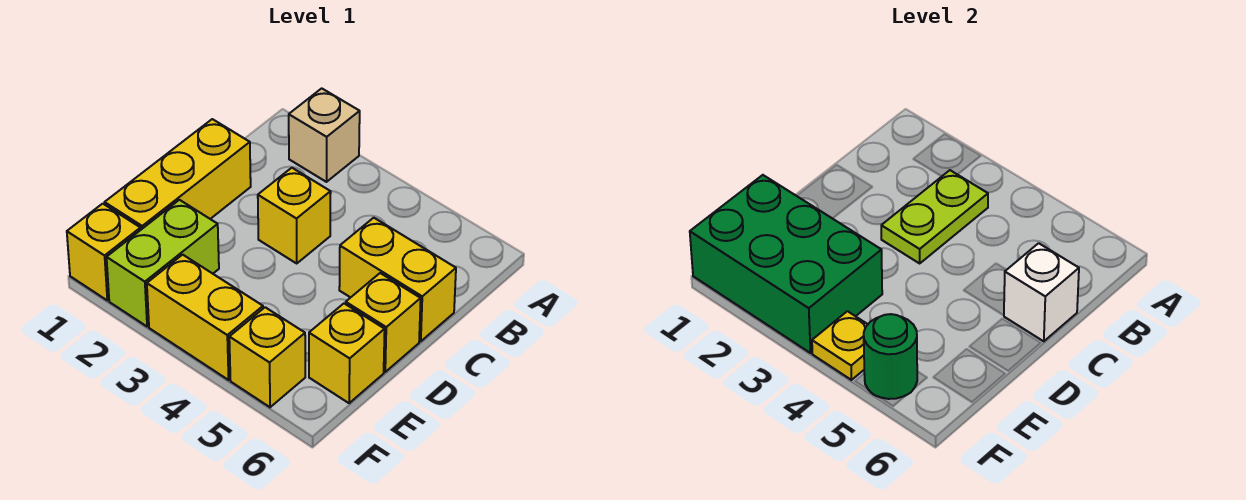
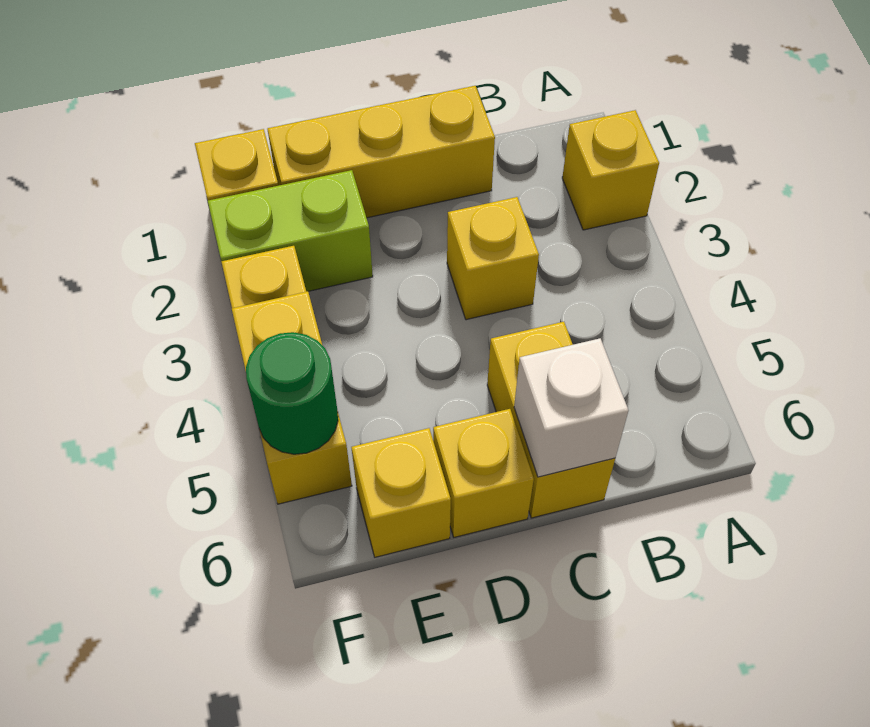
tan 1x1 brick [289,88,360,182] -> yellow 1x1 brick [562,110,659,230]
lime 1x2 plate [881,170,988,263] -> none
green 2x3 brick [690,175,882,353] -> none

